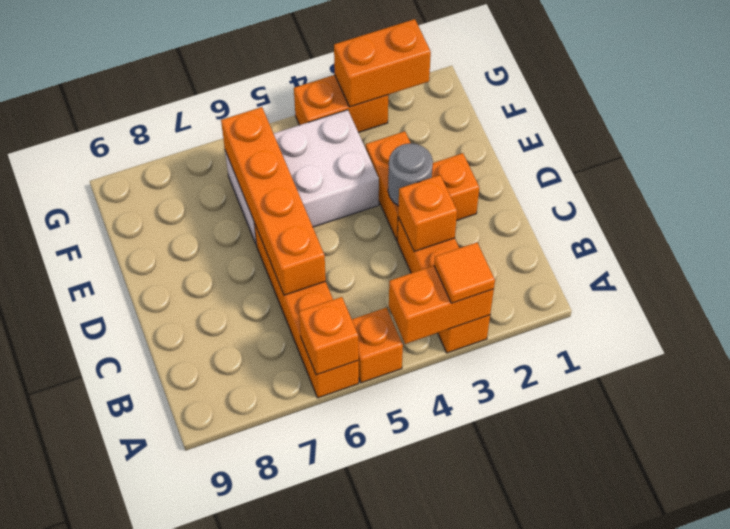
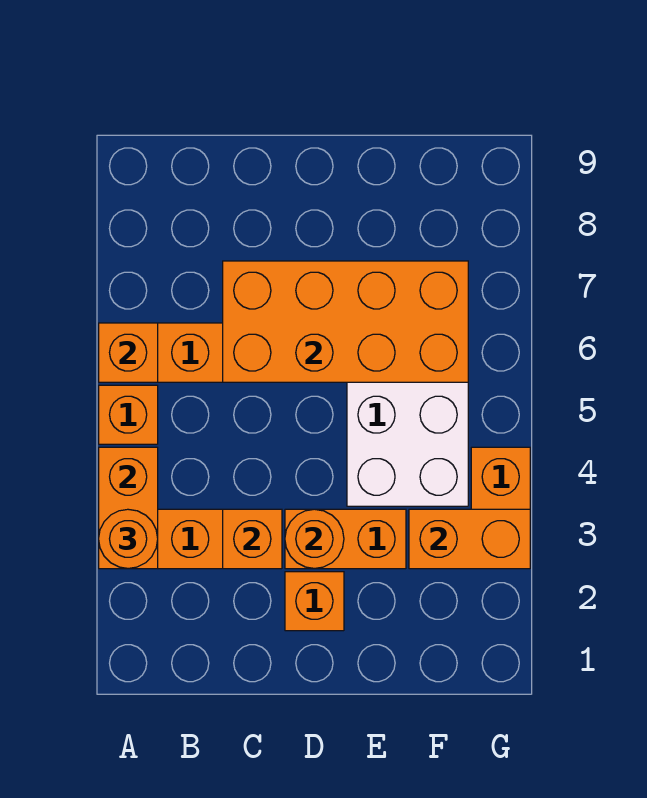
orange 1x1 tile [434,242,495,303] -> orange 1x1 round brick [99,509,158,569]
orange 1x4 brick [221,107,326,295] -> orange 2x4 brick [223,261,468,382]
grey 1x1 round brick [388,143,433,206] -> orange 1x1 round brick [285,509,344,569]
orange 1x2 brick [334,19,431,107] -> orange 1x2 brick turned to [409,509,530,569]

